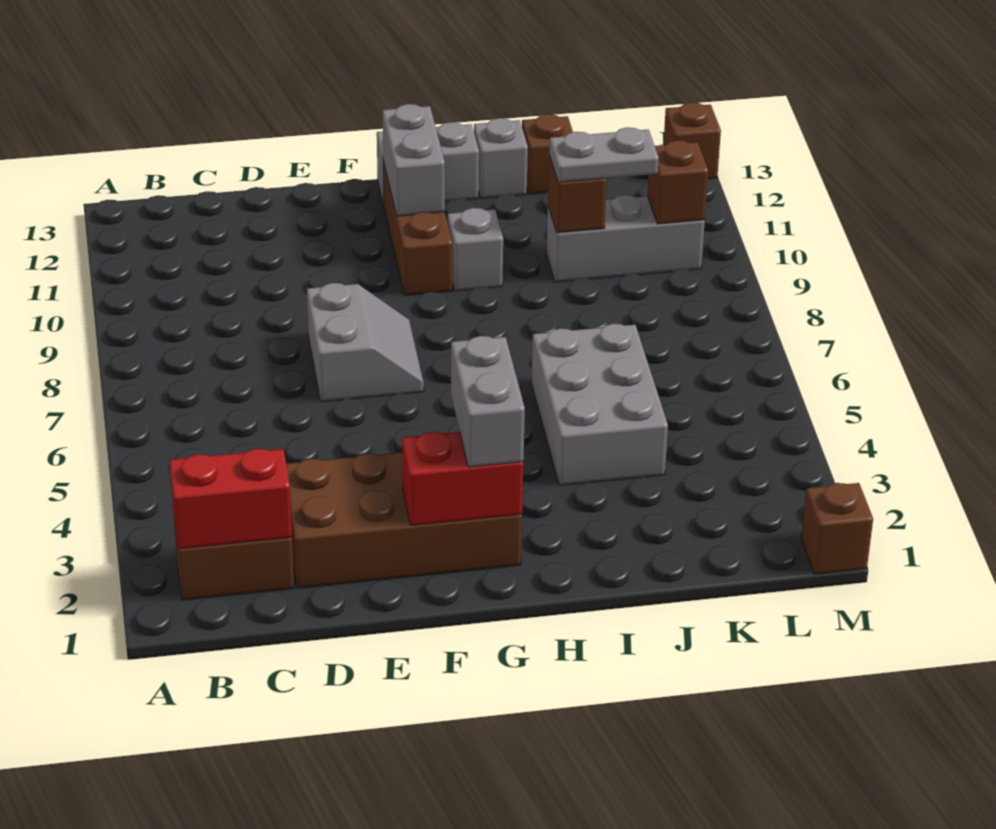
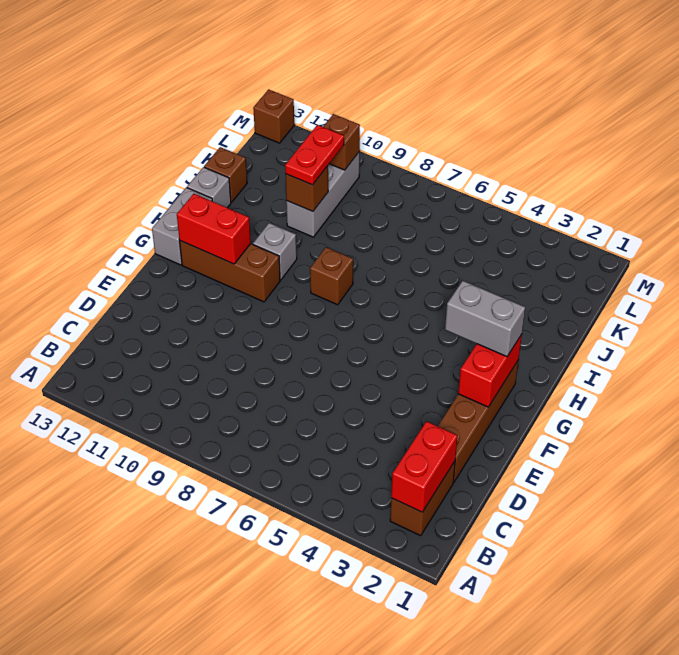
brown 2x4 brick [286,452,522,588] -> brown 1x4 brick [438,361,518,482]
grey 2x2 slope [307,283,424,402] -> none
grey 1x2 brick [383,104,445,216] -> red 1x2 brick [177,194,251,264]
grey 2x3 brick [531,324,668,485] -> none
grey 1x2 plate [549,127,659,182] -> red 1x2 plate [285,125,344,185]
brown 1x1 brick [801,483,873,574] -> brown 1x1 brick moved to [310,247,353,305]

